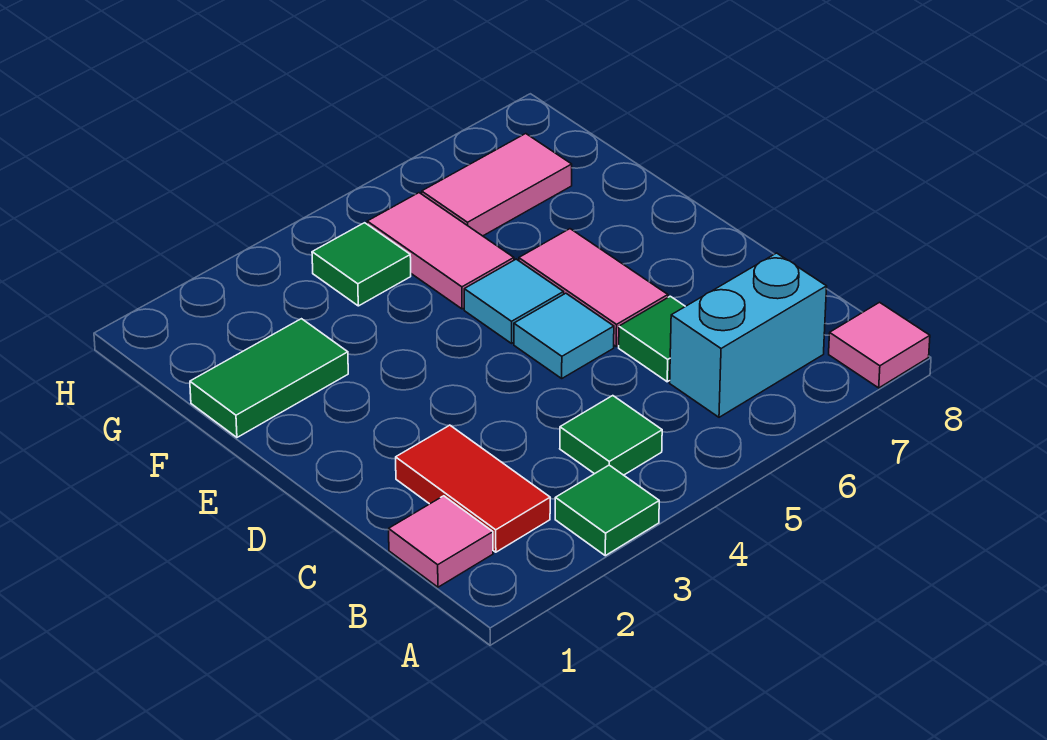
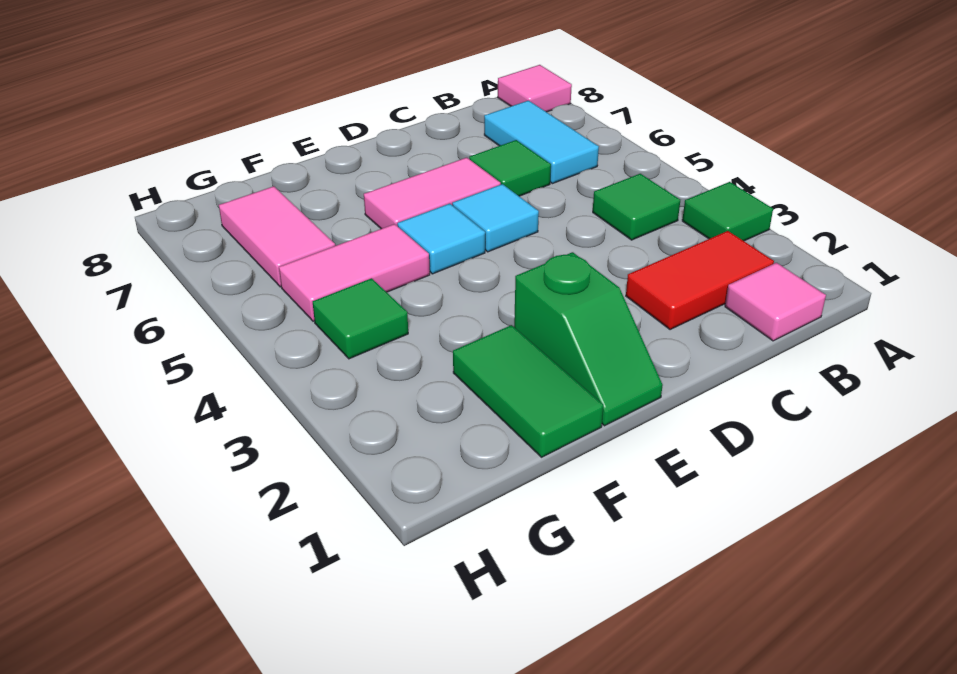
cyan 1x2 brick [670,253,827,417] -> cyan 1x2 tile [484,101,599,184]
none -> green 1x2 slope [514,252,663,426]

